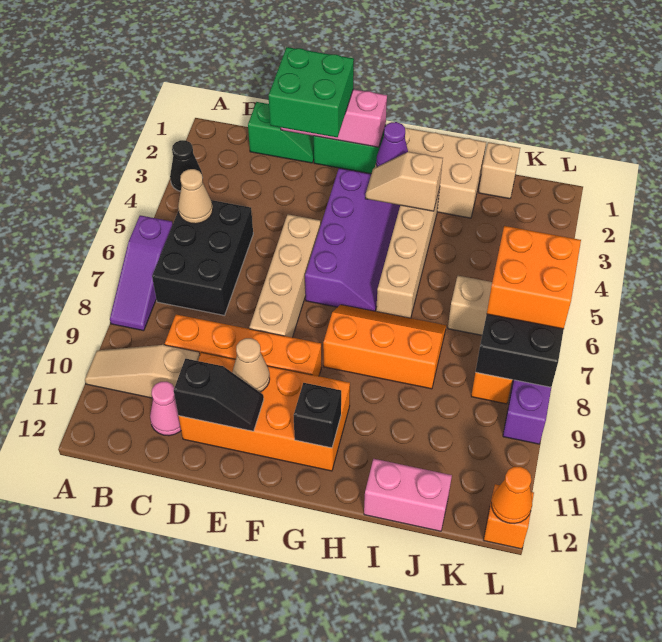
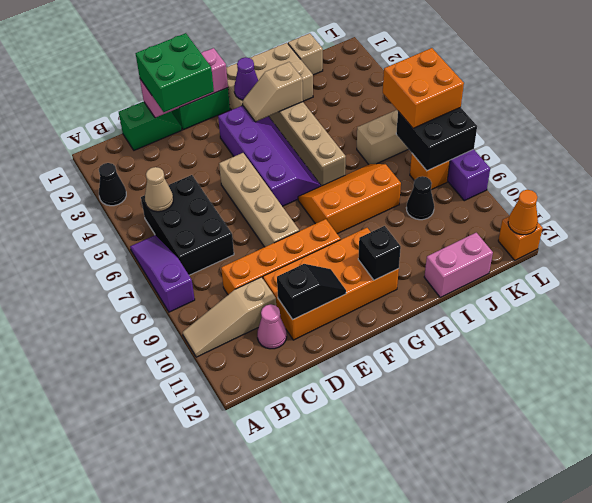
purple 1x3 slope [110,215,173,331] -> purple 1x3 slope turned to [130,235,195,312]
tan 1x1 cone [232,338,270,392] -> none
none -> black 1x1 cone [406,176,434,220]

